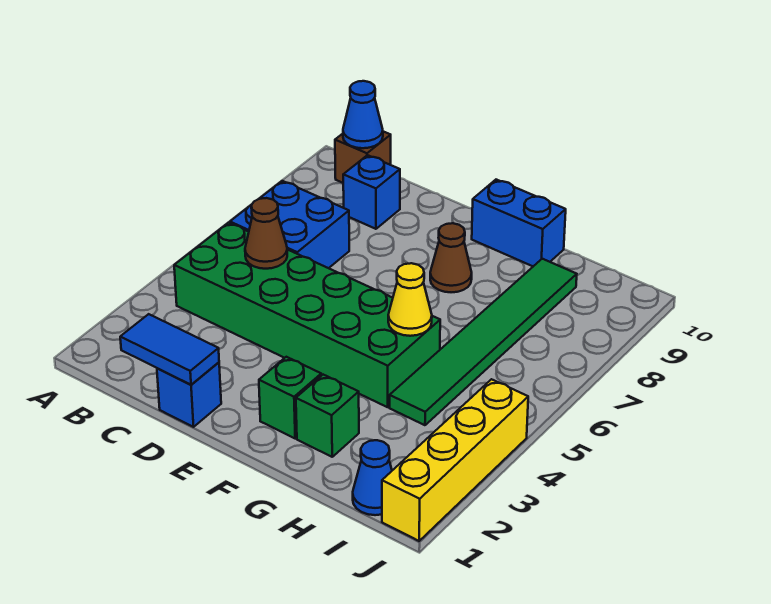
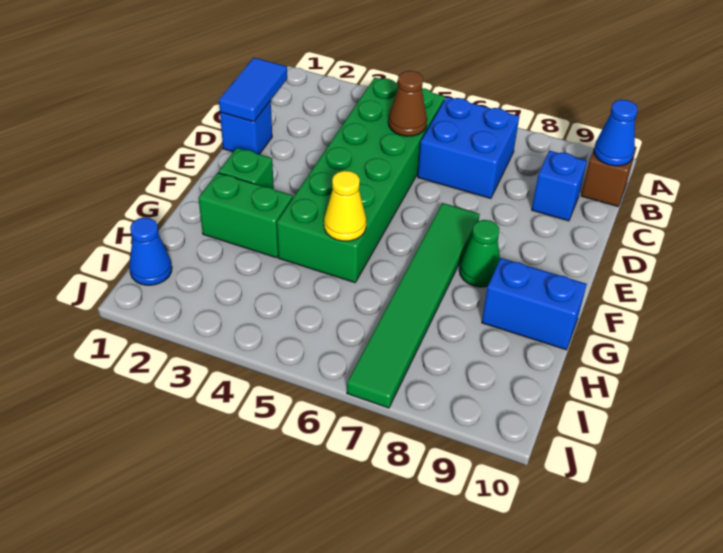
brown 1x1 cone [430,223,472,292] -> green 1x1 cone [459,220,500,287]
blue 1x2 brick [472,180,566,266] -> blue 1x2 brick turned to [482,258,587,350]
green 1x1 brick [296,375,359,457] -> green 1x2 brick [198,173,293,258]
green 1x6 tile [390,259,577,425] -> green 1x6 tile turned to [347,203,479,408]
yellow 1x4 brick [382,379,528,541] -> none

